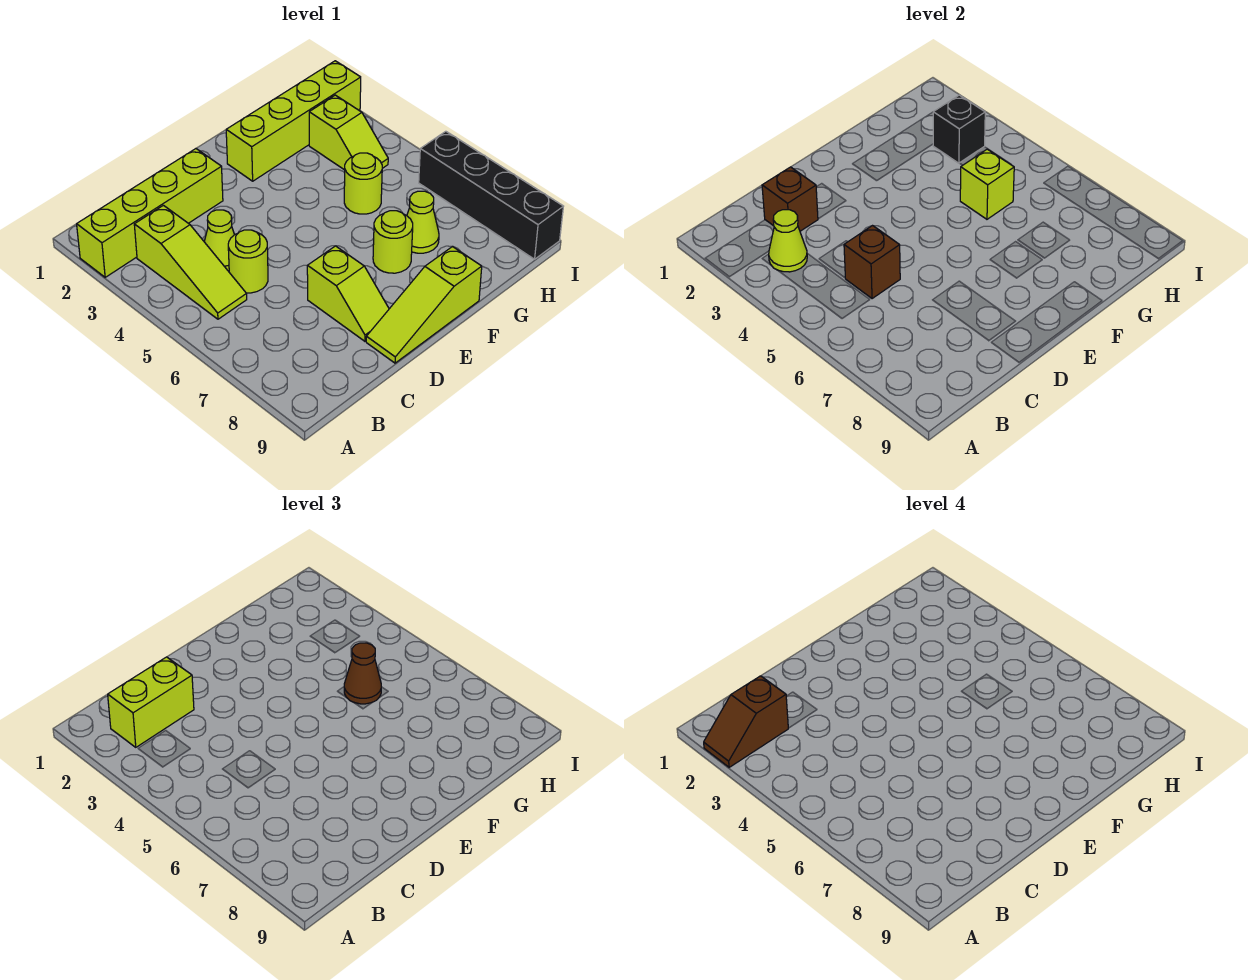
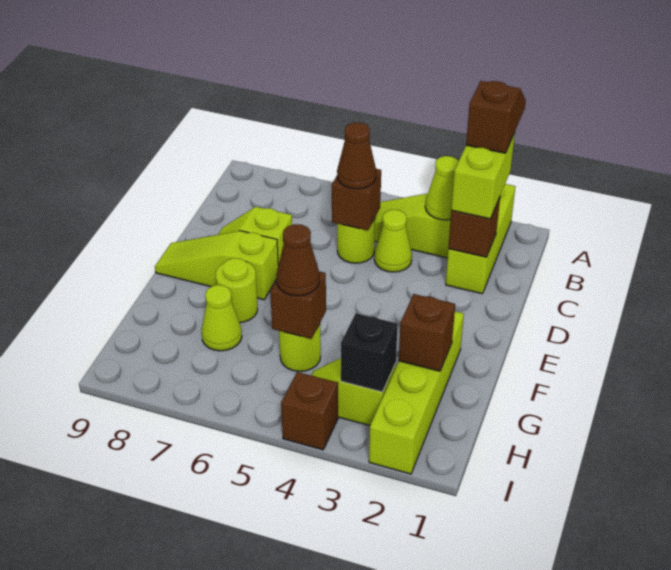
lime 1x4 brick [77,149,223,277] -> lime 1x3 brick [446,184,515,294]
none -> brown 1x1 cone [337,122,376,189]
lime 1x3 slope [366,246,482,363] -> lime 1x3 slope turned to [155,231,278,300]
none -> brown 1x1 brick [399,294,455,371]
lime 1x1 brick [960,149,1014,219] -> brown 1x1 brick [270,271,326,339]
none -> brown 1x1 brick [281,372,338,450]
black 1x4 brick [419,131,564,259] -> none

